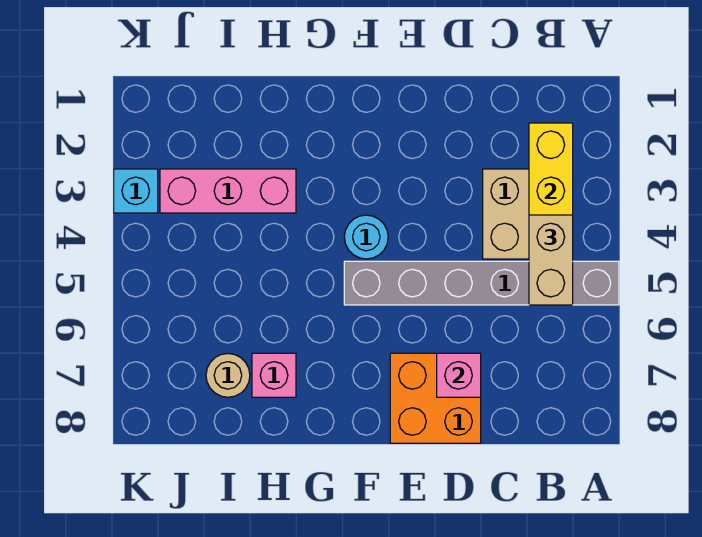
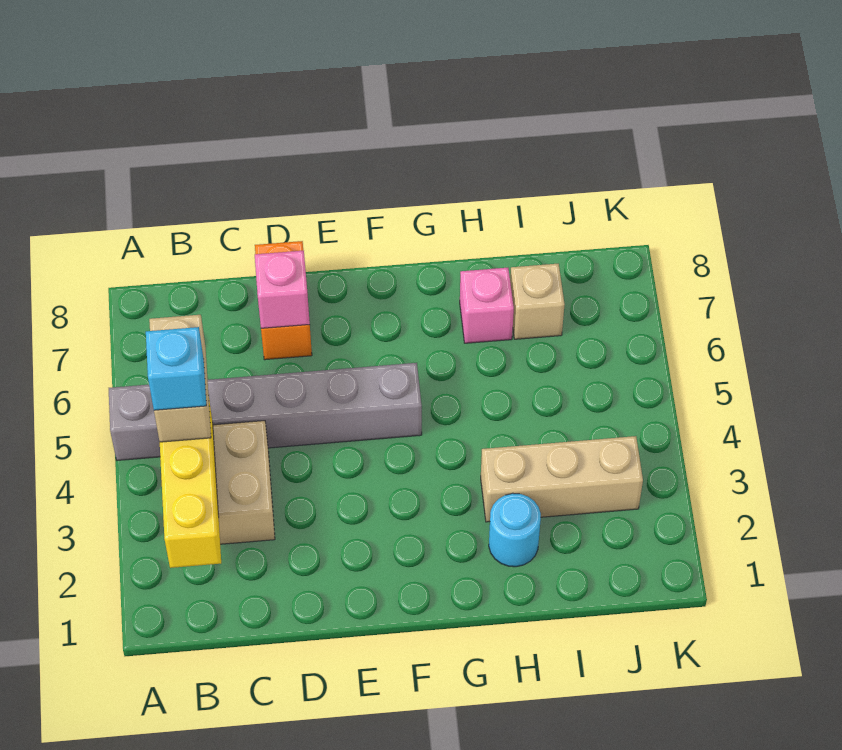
orange 2x2 brick [390,353,481,443] -> orange 1x2 brick [255,241,312,360]
cyan 1x1 round brick [344,215,388,259] -> cyan 1x1 round brick moved to [489,493,541,567]
pink 1x3 brick [160,169,296,213] -> tan 1x3 brick [481,436,643,522]
tan 1x1 round brick [206,354,250,397] -> tan 1x1 brick [510,264,565,339]
cyan 1x1 brick [114,169,158,213] -> cyan 1x1 brick moved to [146,327,206,410]

